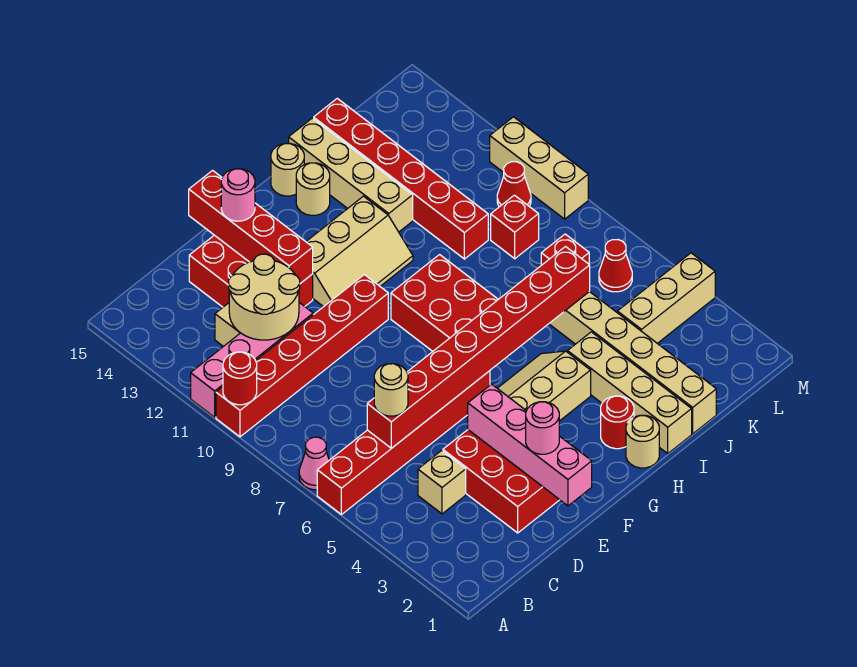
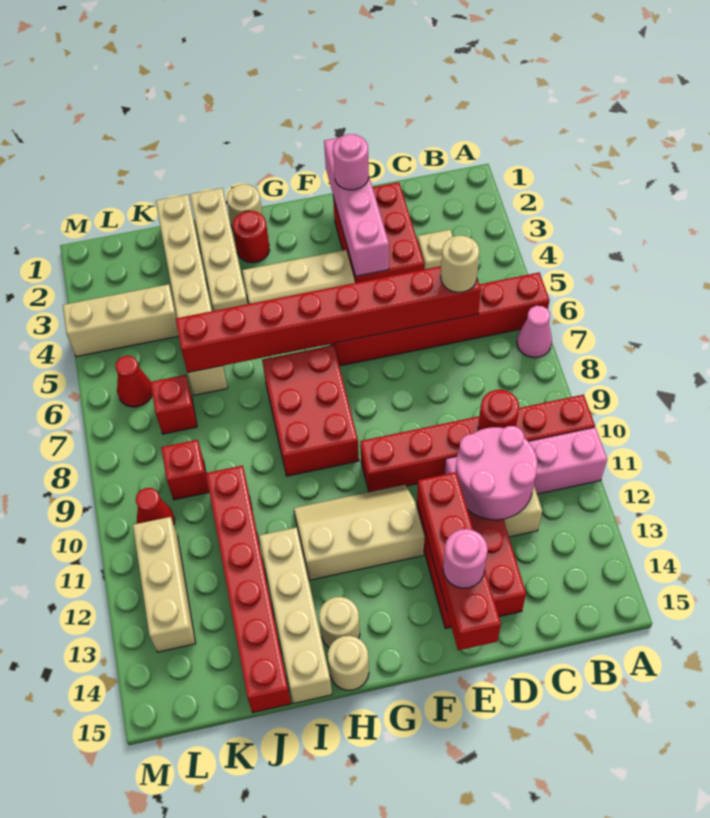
red 1x1 round brick [223,352,257,405] -> red 1x1 round brick moved to [478,390,519,431]
tan 2x2 round brick [229,254,300,340] -> pink 2x2 round brick [456,426,538,520]
tan 1x3 brick [490,117,588,219] -> tan 1x3 brick moved to [133,517,196,652]

